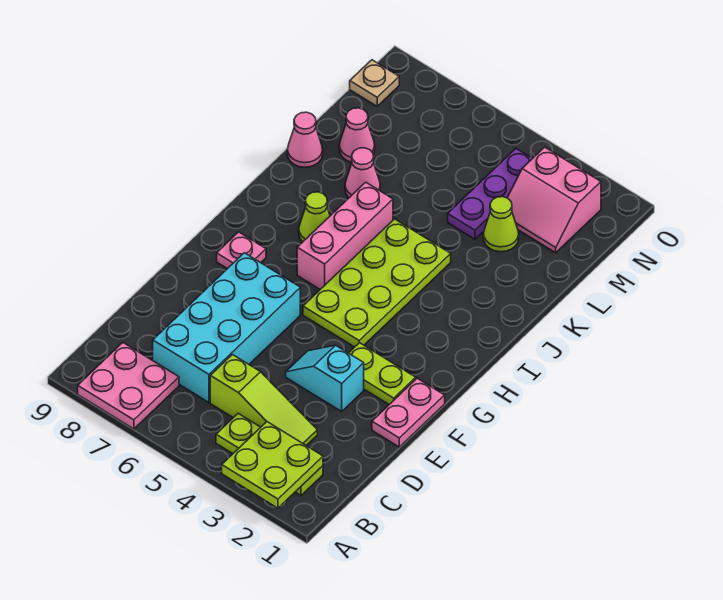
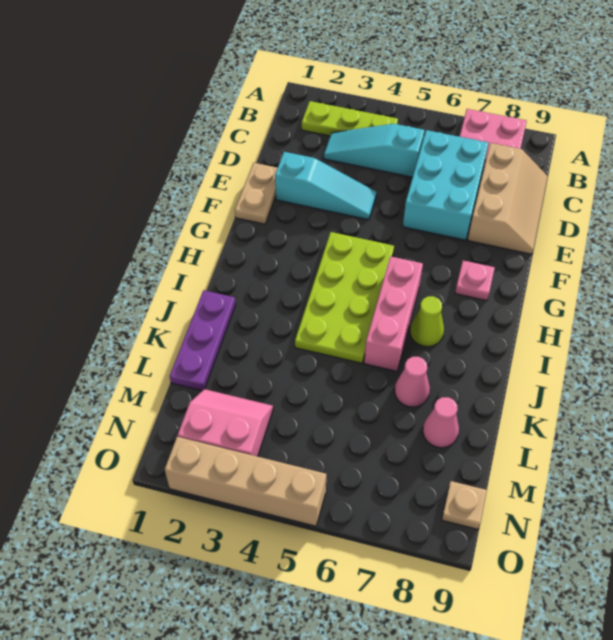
lime 2x2 plate [222,422,323,508] -> none
lime 1x3 slope [210,355,317,445] -> cyan 1x3 slope [324,124,424,177]
cyan 2x4 brick [153,253,300,402] -> cyan 2x3 brick [403,130,488,240]
none -> tan 2x3 slope [468,143,548,254]
pink 1x2 plate [372,378,445,447] -> tan 1x2 plate [235,163,277,224]
cyan 1x2 slope [286,345,364,411] -> cyan 1x3 slope [275,152,376,220]
lime 1x2 plate [349,343,416,404] -> none
pink 1x1 cone [287,112,323,167] -> none
lime 1x1 cone [484,197,519,252] -> none
purple 1x3 plate [448,149,533,239] -> purple 1x3 plate moved to [170,290,236,391]
none -> tan 1x4 brick [165,436,326,526]

